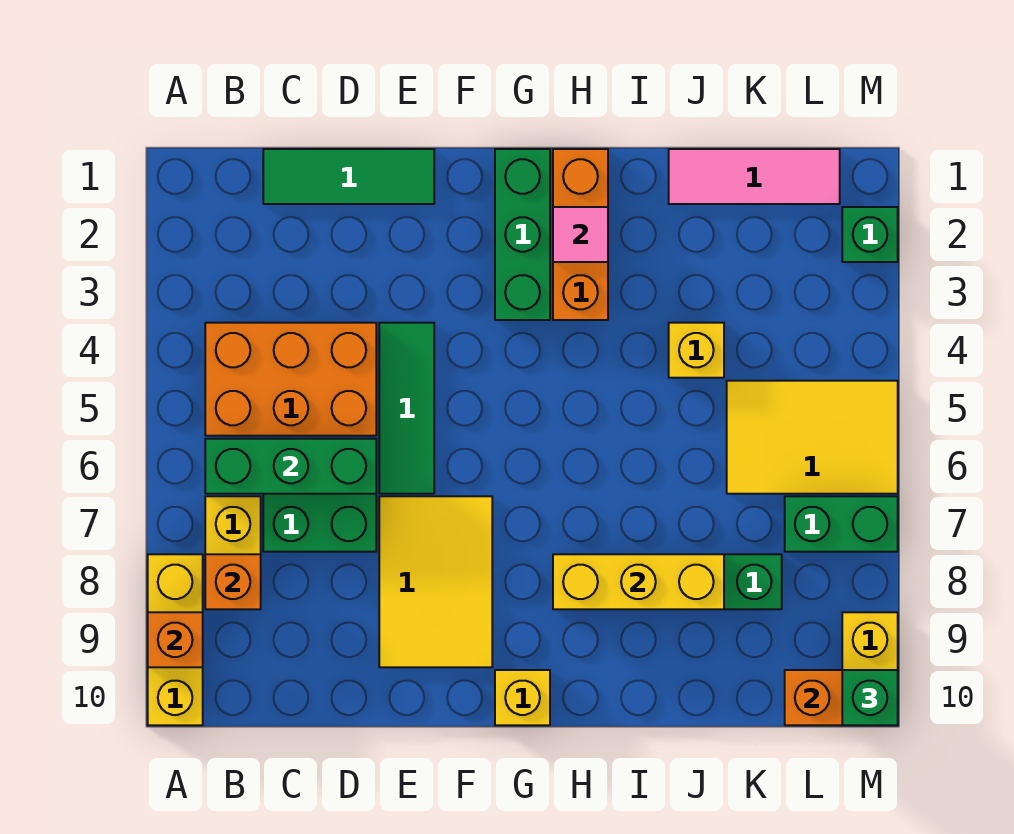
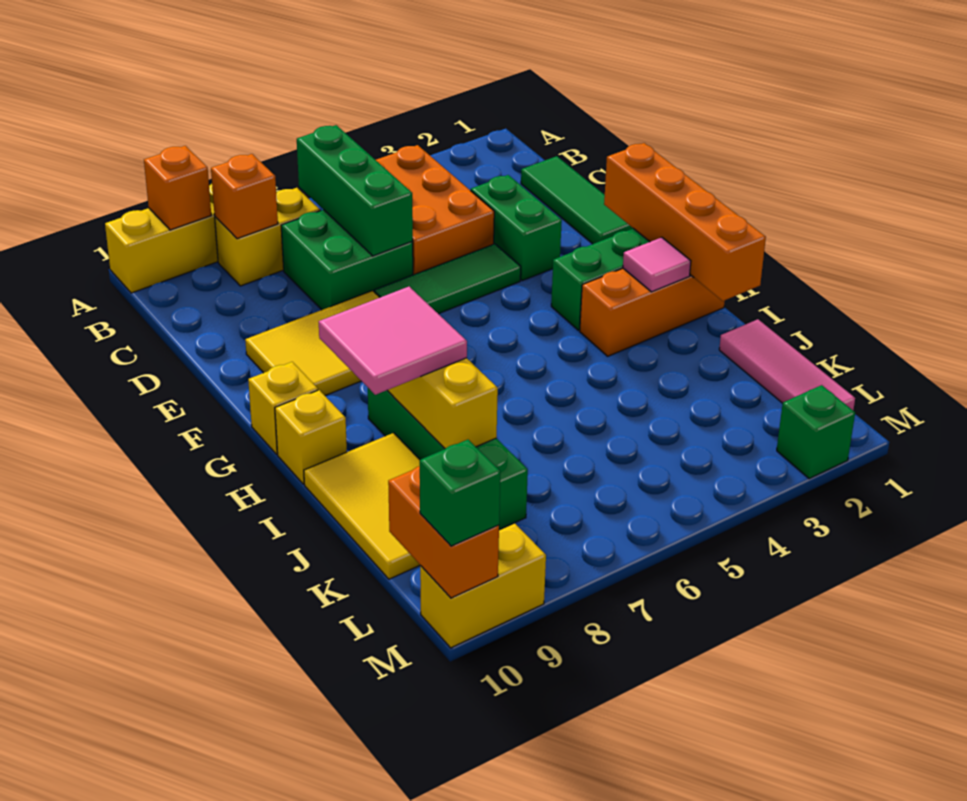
none -> orange 1x4 brick [604,143,766,301]
none -> pink 2x2 tile [319,287,467,395]
yellow 1x1 brick [669,323,724,378] -> yellow 1x1 brick moved to [275,390,347,484]
yellow 2x3 tile [727,381,898,494] -> yellow 2x3 tile moved to [304,433,420,579]
green 1x2 brick [785,496,898,552] -> green 1x2 brick moved to [471,175,562,281]

